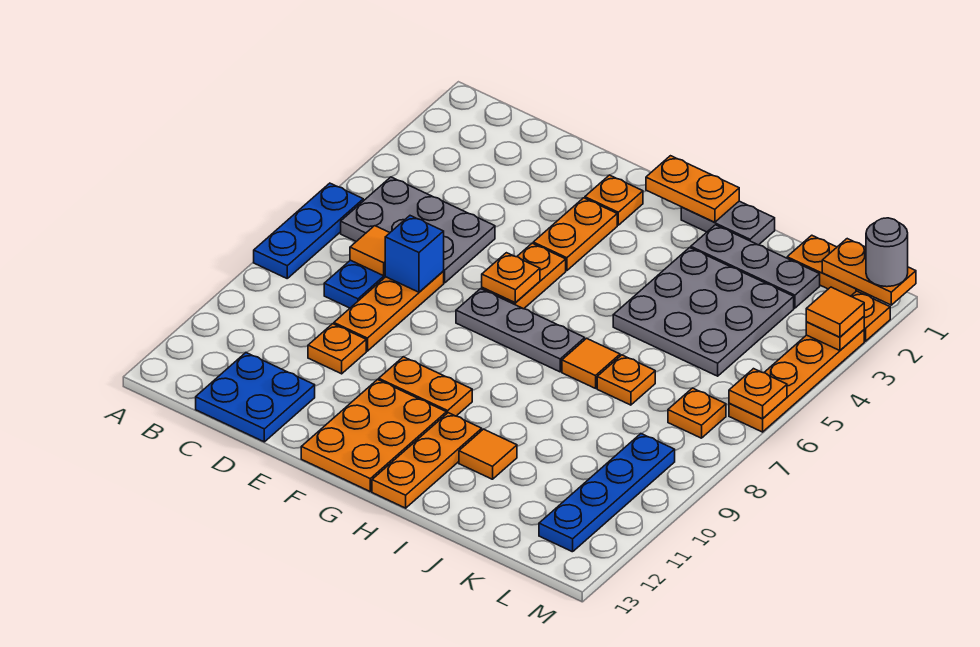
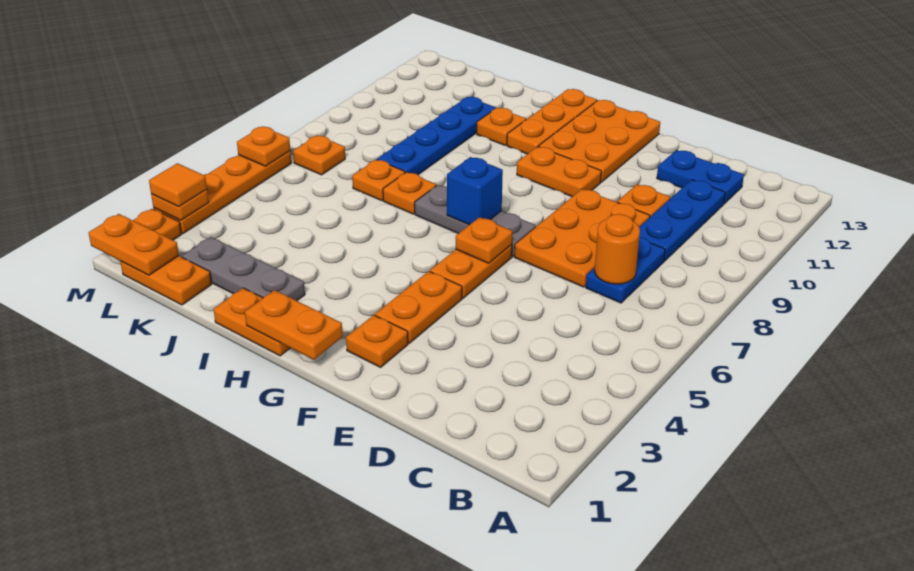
blue 1x3 plate [254,183,363,278] -> blue 1x3 plate moved to [639,180,725,261]
grey 2x3 plate [341,177,495,283] -> none
orange 1x1 tile [350,226,390,276] -> orange 1x1 round brick [595,214,640,284]
blue 2x2 plate [196,353,315,442] -> blue 1x2 plate [657,150,744,204]
orange 1x3 plate [334,272,444,351] -> orange 2x3 plate [514,189,650,287]
blue 1x1 brick [385,216,444,292] -> blue 1x1 brick moved to [447,157,503,225]
grey 1x2 plate [681,201,775,245] -> orange 1x2 plate [214,288,290,356]
grey 3x3 plate [613,248,794,376] -> none
orange 1x1 tile [562,338,620,388] -> orange 1x1 plate [383,172,436,214]
orange 1x1 tile [459,429,517,479] -> orange 1x1 plate [477,108,526,145]
blue 1x4 plate [539,434,675,552] -> blue 1x4 plate moved to [377,97,496,175]
grey 1x1 round brick [866,218,908,287] -> none

